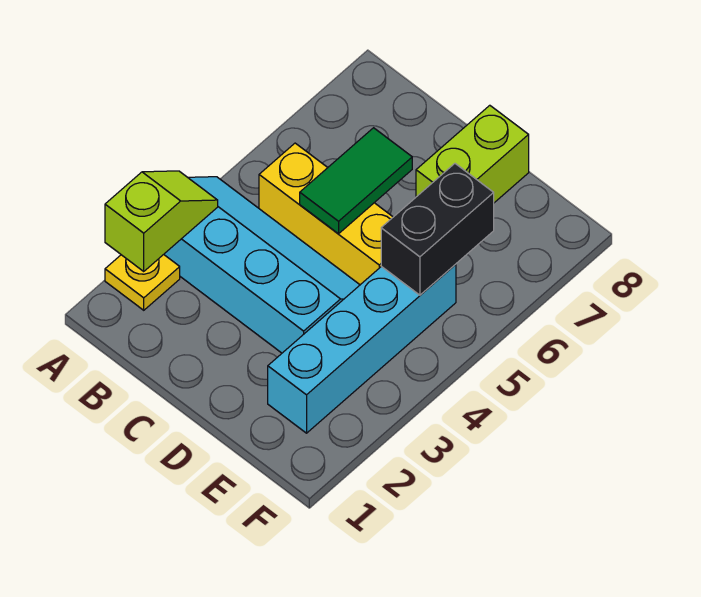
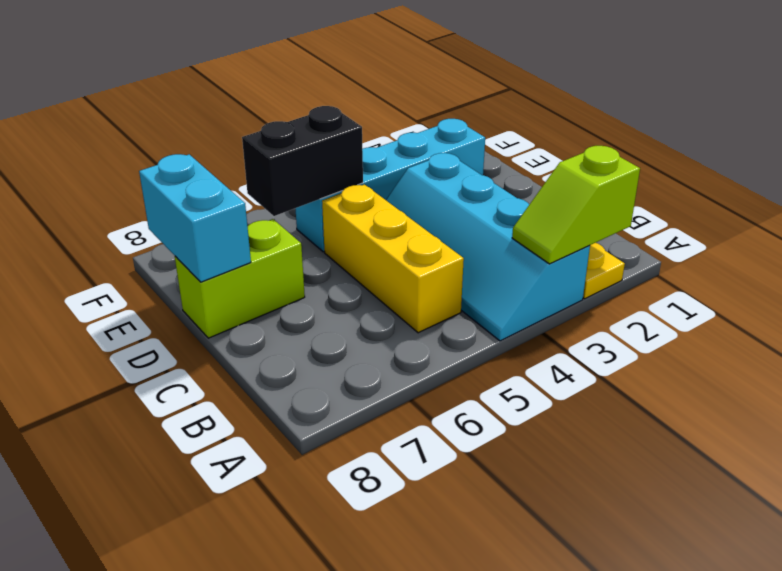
green 1x2 tile [300,128,412,234] -> none
none -> cyan 1x2 brick [139,154,251,282]

